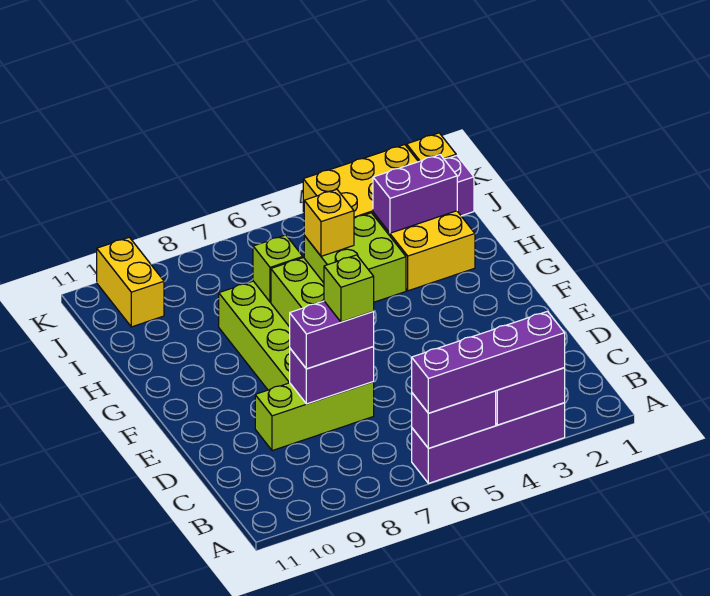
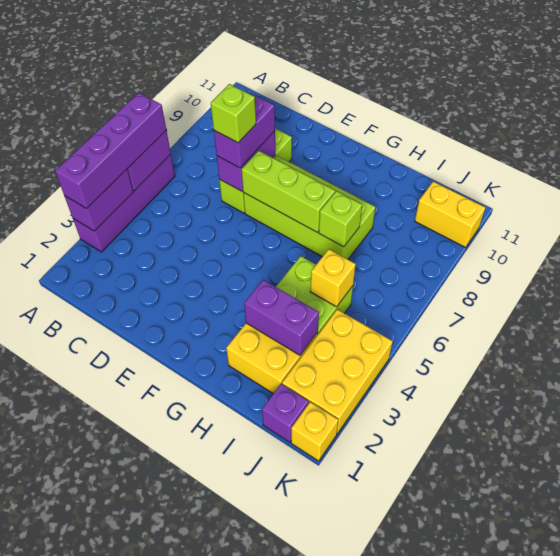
purple 1x2 brick [373,155,457,233] -> purple 1x2 brick turned to [244,280,319,355]

